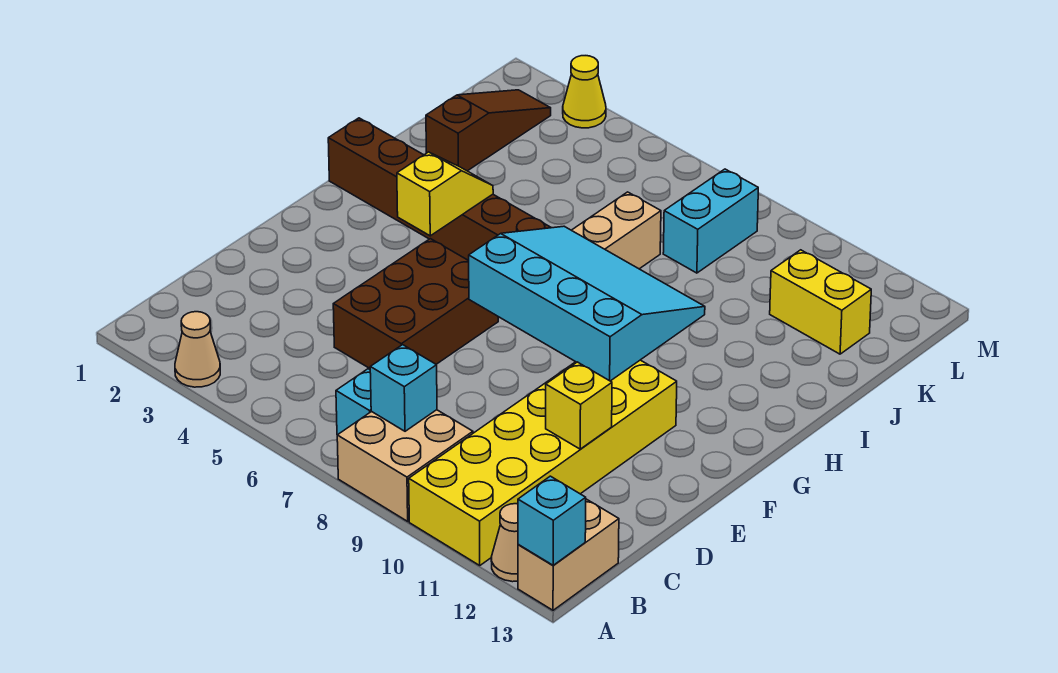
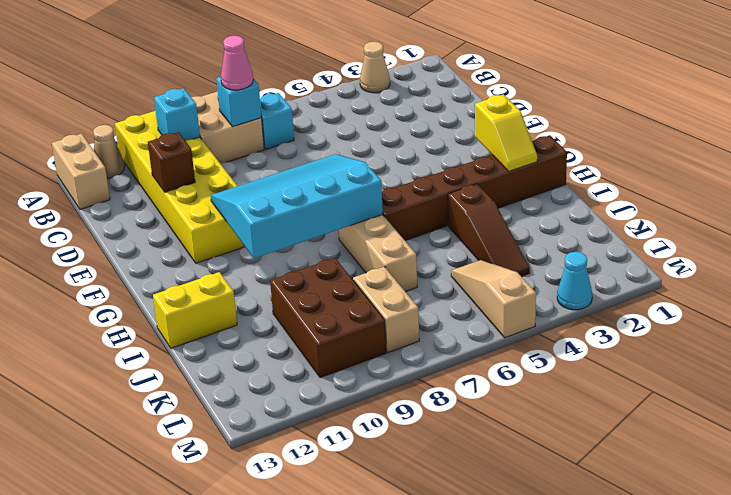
cyan 1x1 brick [518,476,586,565] -> cyan 1x1 brick moved to [154,88,200,141]
none -> pink 1x1 cone [221,36,253,90]
brown 2x3 brick [333,239,498,368] -> brown 2x3 brick moved to [270,258,386,378]
yellow 1x1 brick [546,362,612,449] -> brown 1x1 brick [148,132,195,192]
cyan 3x4 slope [469,226,705,381] -> cyan 3x4 slope turned to [211,154,383,258]
yellow 1x2 slope [397,152,493,236] -> yellow 1x2 slope moved to [475,94,537,171]
brown 1x3 slope [426,90,551,171] -> brown 1x3 slope moved to [448,184,530,276]
none -> tan 1x3 slope [451,260,536,338]
cyan 1x2 brick [663,169,758,273] -> tan 1x2 brick [353,267,419,353]
yellow 1x2 brick [770,250,871,354] -> yellow 1x2 brick moved to [153,272,237,348]
yellow 1x1 cone [563,56,606,128] -> cyan 1x1 cone [557,252,592,310]

